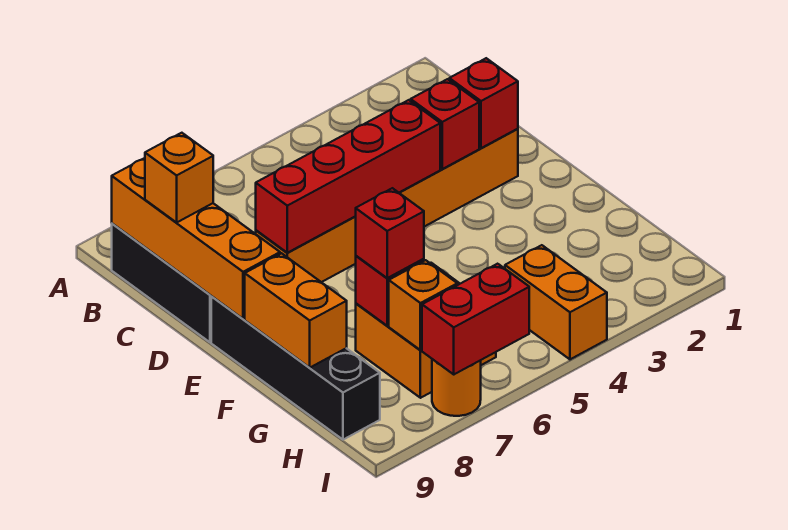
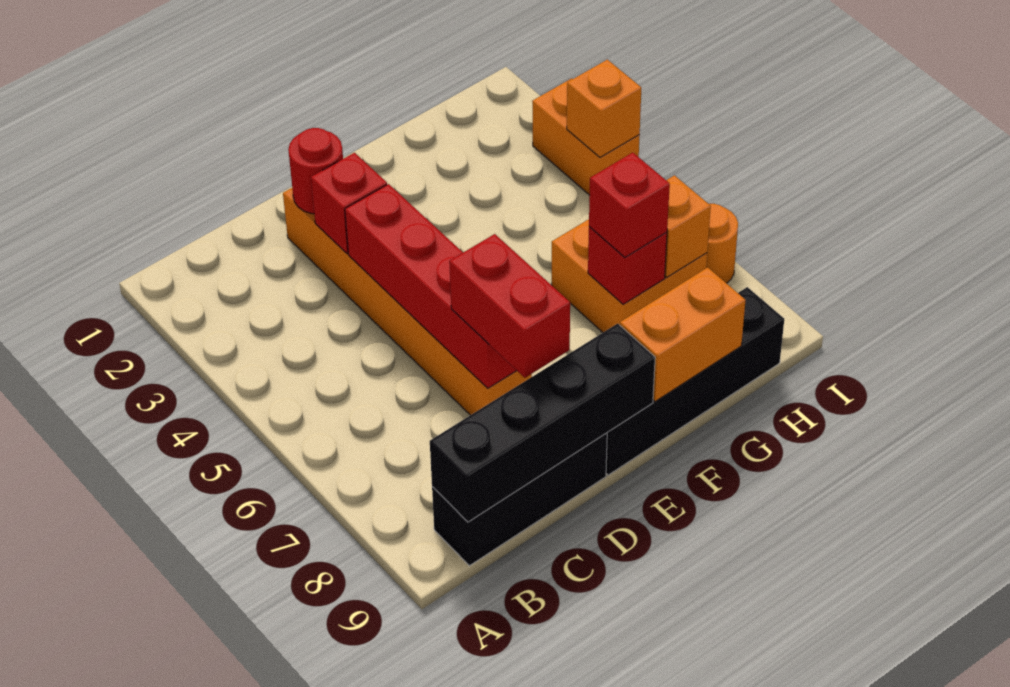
orange 1x4 brick [112,158,280,319] -> black 1x4 brick [430,324,655,522]
orange 1x1 brick [145,133,213,222] -> orange 1x1 brick moved to [567,60,641,158]
red 1x1 brick [449,58,518,148] -> red 1x1 round brick [288,128,343,214]
orange 1x2 brick [505,245,607,359] -> orange 1x2 brick turned to [532,78,640,195]
red 1x2 brick [422,264,529,374] -> red 1x2 brick moved to [449,234,570,378]

